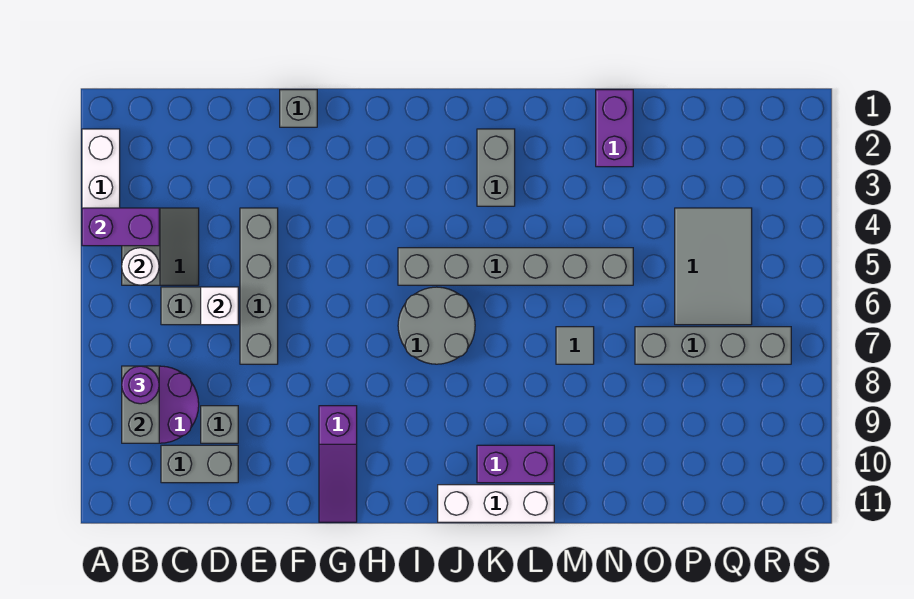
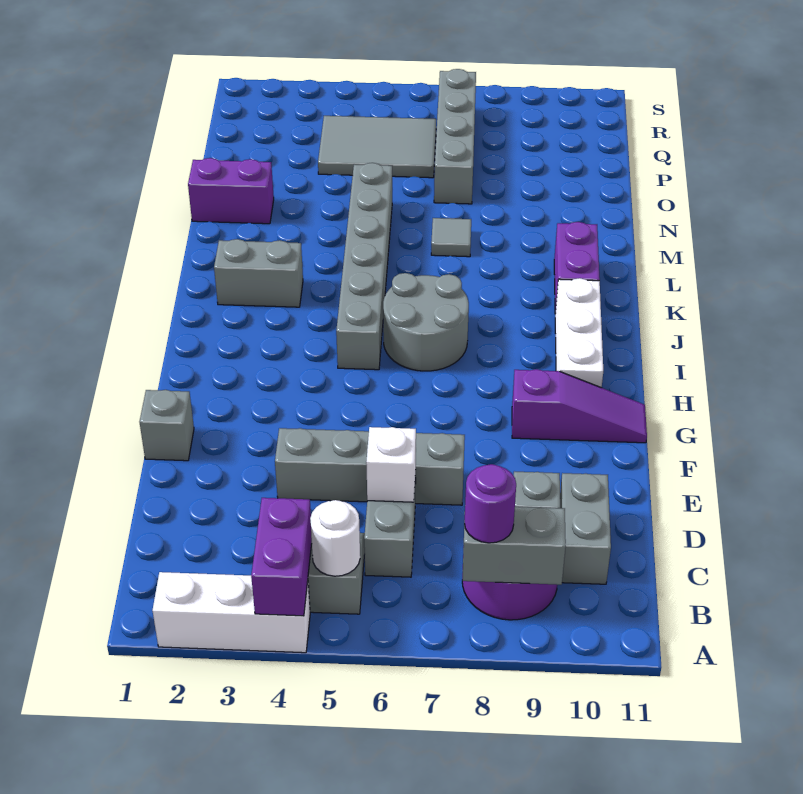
white 1x3 brick [438,485,554,522] -> white 1x3 brick moved to [555,278,603,388]

